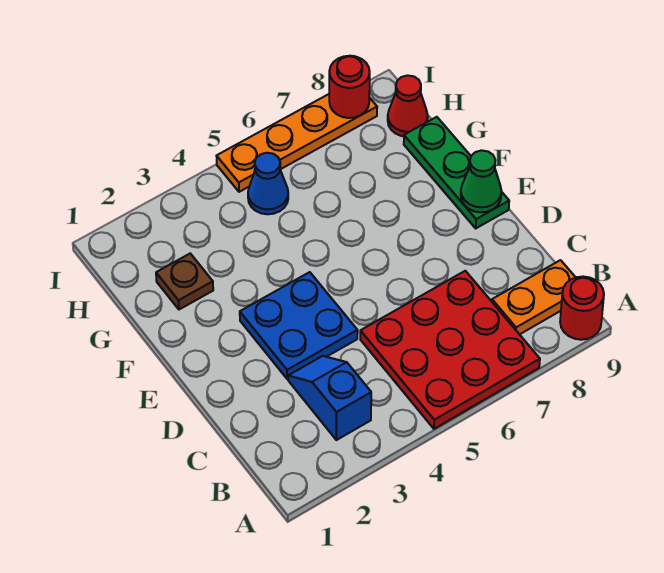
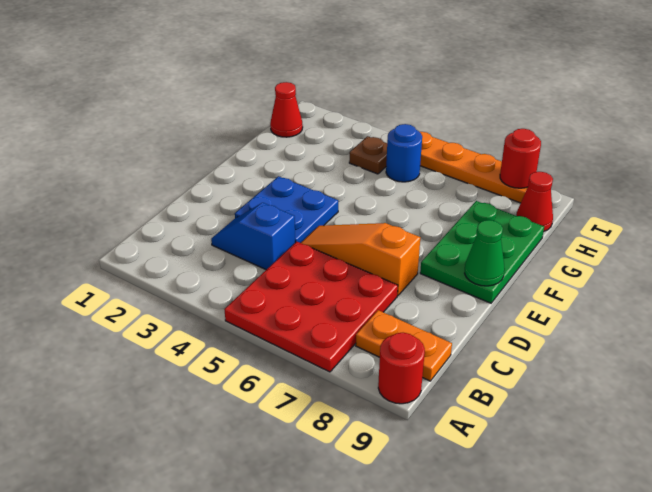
blue 1x2 slope [288,356,371,440] -> blue 1x2 slope turned to [211,203,295,270]
none -> orange 1x3 slope [301,223,420,296]
green 1x3 plate [404,117,509,228] -> green 2x3 plate [420,201,544,303]
brown 1x1 plate [156,254,213,310] -> brown 1x1 plate moved to [349,136,387,174]
none -> red 1x1 cone [270,82,303,137]
blue 1x1 cone [248,153,288,214] -> blue 1x1 round brick [386,124,422,182]

